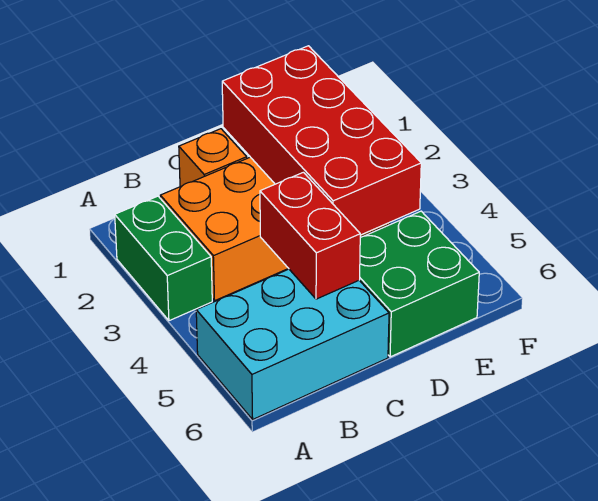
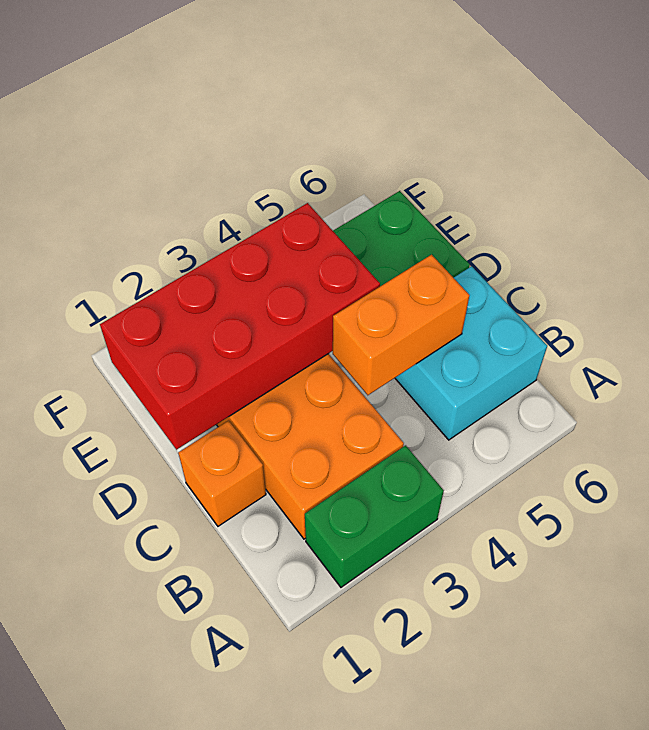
cyan 2x3 brick [196,269,389,419] -> cyan 2x2 brick [395,266,547,440]
red 1x2 brick [260,172,360,299] -> orange 1x2 brick [333,255,470,395]

